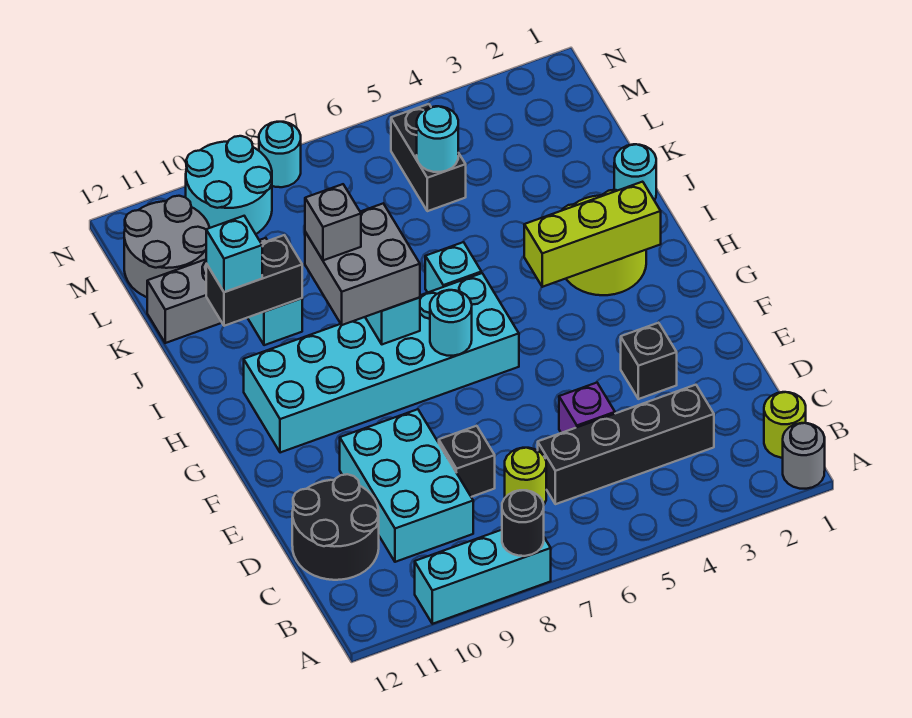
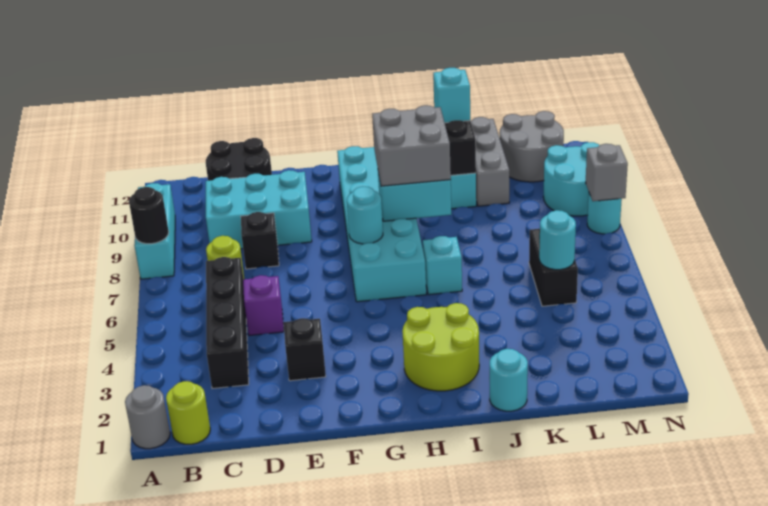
lime 1x3 brick [524,182,661,287] -> none
grey 1x1 brick [305,184,361,260] -> grey 1x1 brick moved to [586,144,628,201]
black 1x2 brick [391,104,466,211] -> black 1x2 brick turned to [529,229,578,306]

